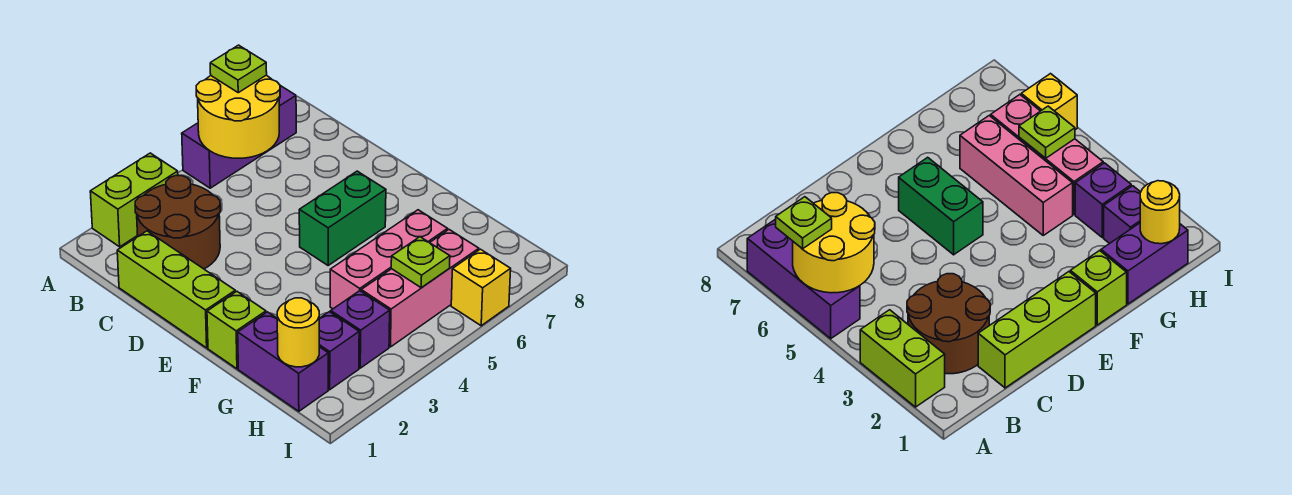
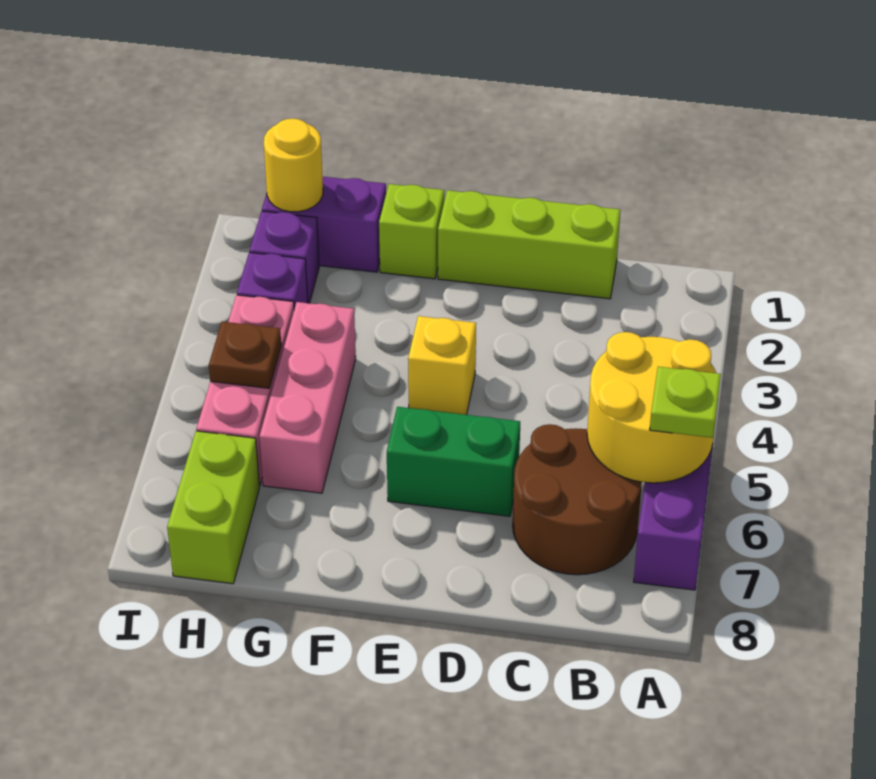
lime 1x2 brick [90,153,178,247] -> lime 1x2 brick moved to [167,431,260,584]
brown 2x2 round brick [135,176,220,269] -> brown 2x2 round brick moved to [513,424,642,575]
green 1x2 brick [299,171,386,265] -> green 1x2 brick turned to [387,407,520,516]
lime 1x1 plate [391,237,450,288] -> brown 1x1 plate [209,322,281,388]
yellow 1x1 brick [451,249,511,326] -> yellow 1x1 brick moved to [408,316,476,415]

